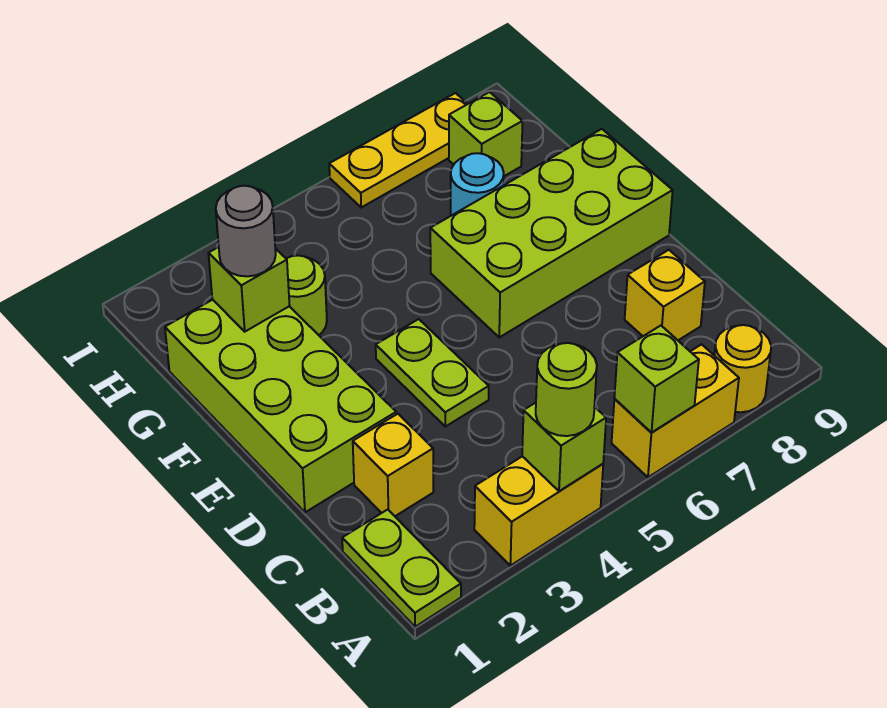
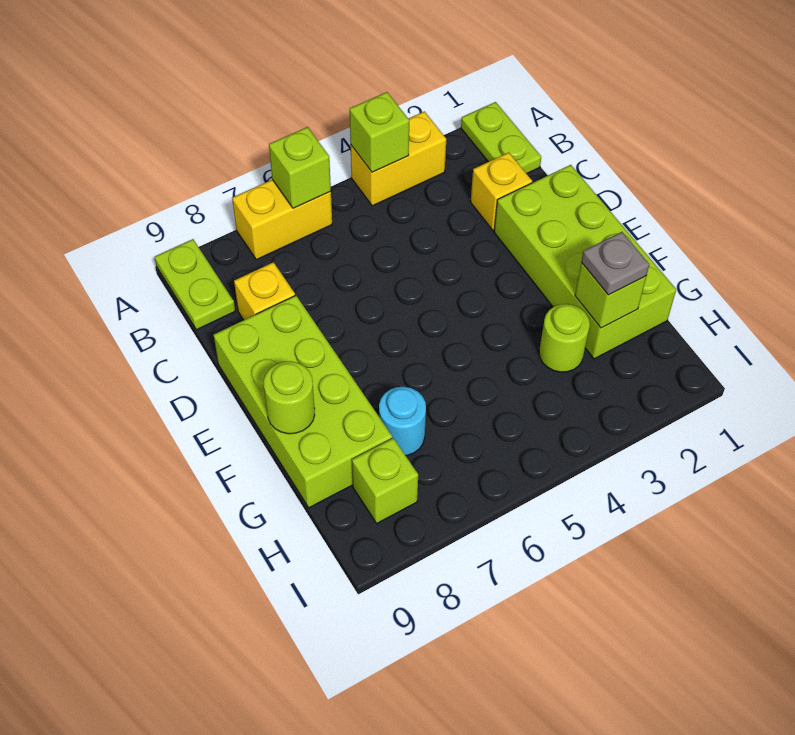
lime 1x1 round brick [536,343,597,436] -> lime 1x1 round brick moved to [264,361,315,434]
yellow 1x1 round brick [714,325,771,412] -> none
lime 1x2 plate [376,319,489,426] -> lime 1x2 plate moved to [155,239,235,330]
lime 2x4 brick [430,129,673,337] -> lime 2x4 brick turned to [214,295,392,508]
grey 1x1 round brick [216,186,276,276] -> grey 1x1 plate [581,232,649,295]
yellow 1x3 plate [329,93,467,207] -> none

